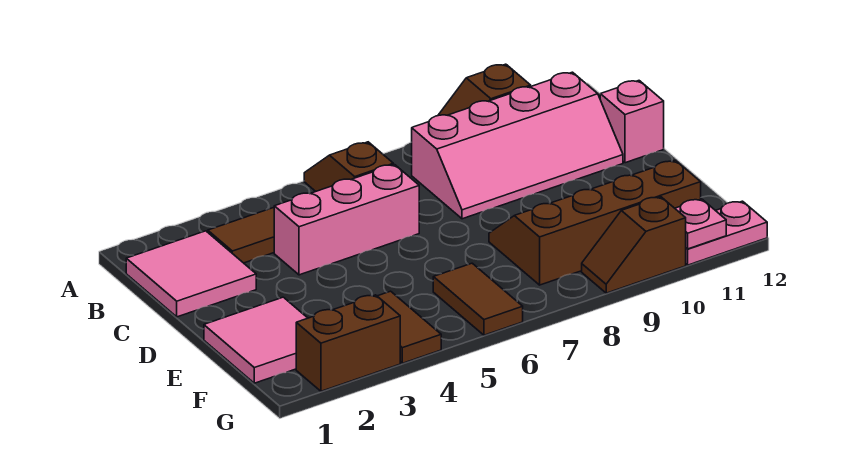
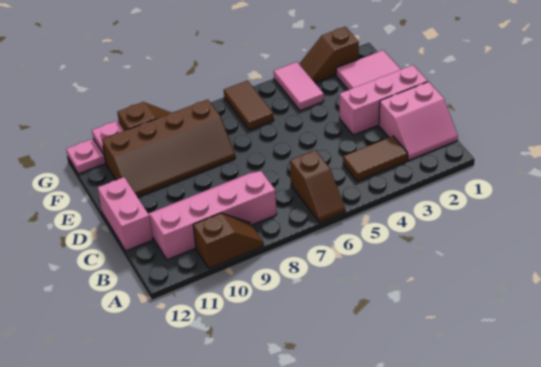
pink 2x2 tile [126,231,256,317] -> pink 2x2 slope [379,82,458,160]
pink 1x3 brick [274,165,419,275] -> pink 1x3 brick moved to [340,65,428,135]
pink 1x1 brick [600,81,664,163] -> pink 1x2 brick [98,177,153,251]
brown 1x2 tile [378,291,441,363] -> pink 1x2 tile [274,62,324,111]
brown 1x2 brick [296,295,400,391] -> brown 1x2 slope [299,27,359,83]

